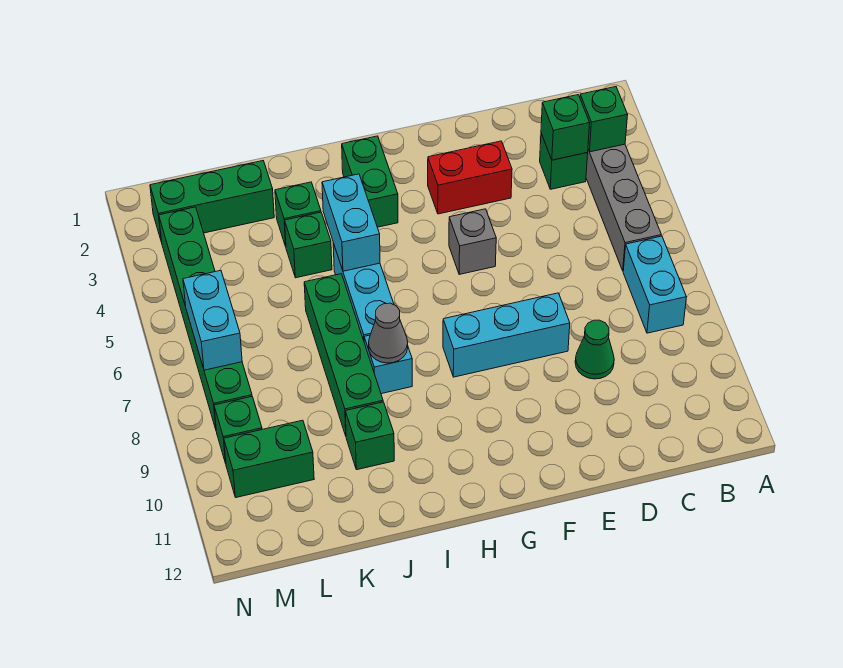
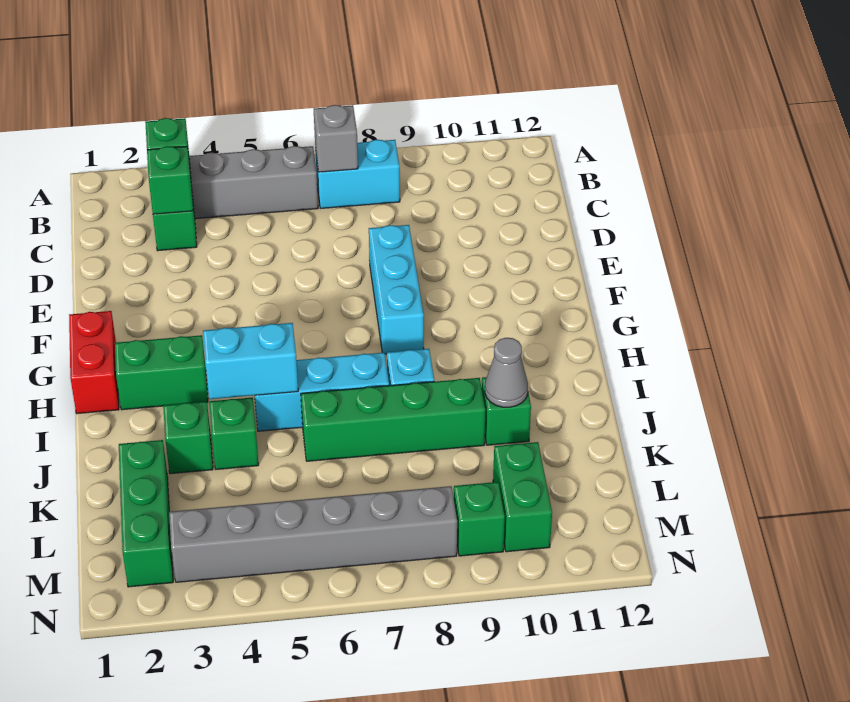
green 1x1 cone [575,320,614,379] -> none
red 1x2 brick [428,141,512,214] -> red 1x2 brick moved to [69,311,119,414]
grey 1x1 brick [449,209,496,275] -> grey 1x1 brick moved to [314,105,358,172]
grey 1x1 cone [369,303,408,363] -> grey 1x1 cone moved to [485,338,528,407]
green 1x6 brick [159,207,252,429] -> grey 1x6 brick [169,486,457,582]
cyan 1x2 brick [183,270,242,370] -> none

